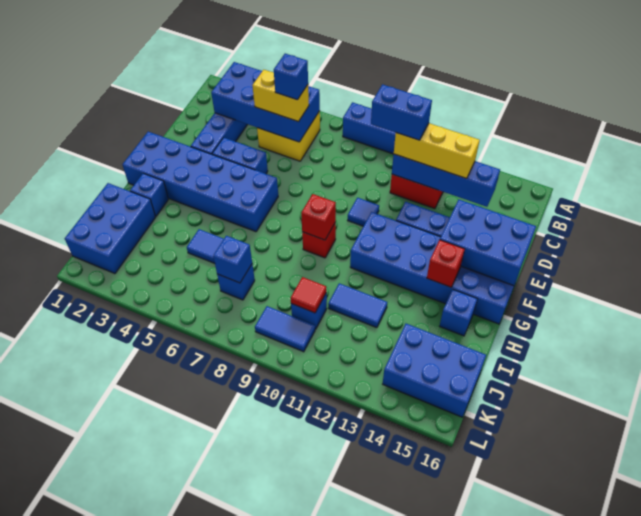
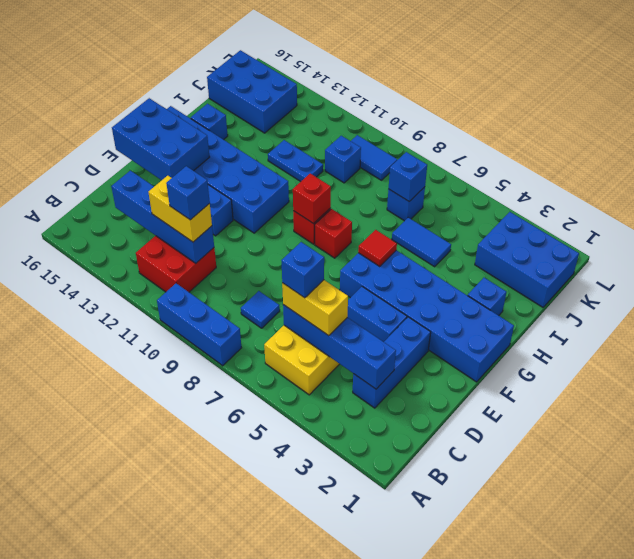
blue 2x4 brick [211,62,320,142] -> blue 1x4 brick [283,305,396,389]
blue 1x2 brick [371,84,432,140] -> blue 1x1 brick [166,166,210,220]
yellow 1x3 brick [394,123,480,178] -> yellow 1x2 brick [149,176,212,242]
blue 1x1 tile [348,198,379,226] -> blue 1x1 tile moved to [241,291,280,328]
red 1x1 brick [427,240,465,287] -> red 1x1 brick moved to [315,209,352,258]
blue 2x3 brick [65,183,156,274] -> blue 2x3 brick turned to [475,212,579,307]
blue 1x2 tile [328,283,387,328] -> blue 1x2 plate [268,140,323,182]
red 1x1 tile [291,277,327,313] -> red 1x1 tile moved to [358,230,397,266]

